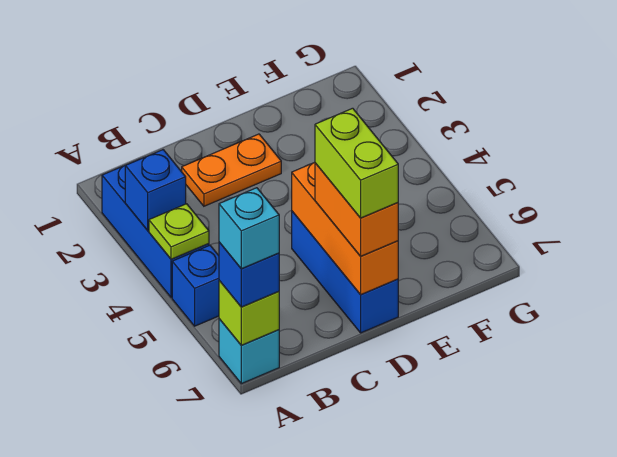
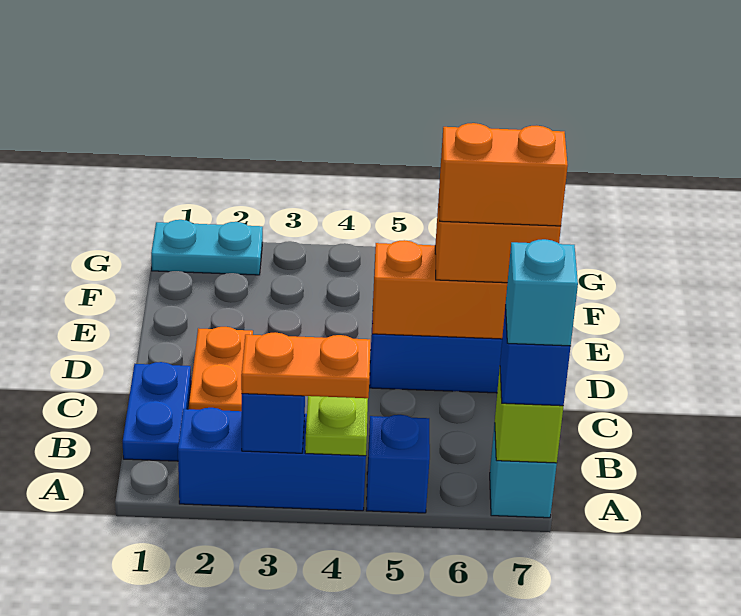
none -> orange 1x2 plate [241,332,370,398]
none -> blue 1x2 plate [123,362,191,461]
lime 1x2 brick [315,108,398,218] -> orange 1x2 brick [439,123,568,226]
none -> cyan 1x2 plate [151,220,263,275]

